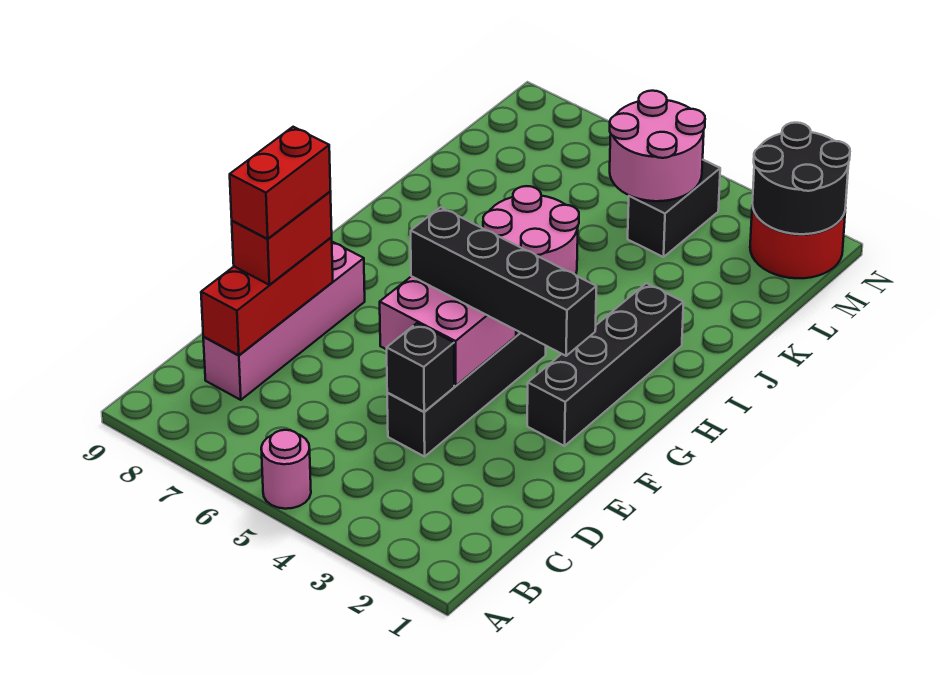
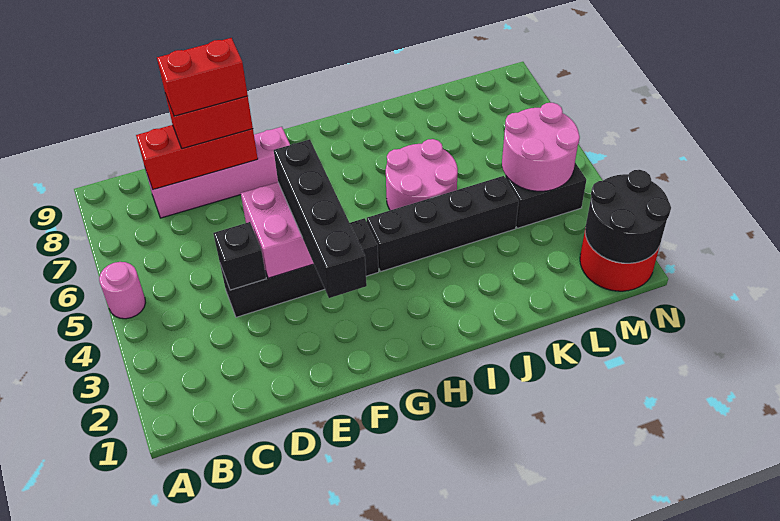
black 1x4 brick [527,283,684,446] -> black 1x4 brick moved to [367,176,519,272]

